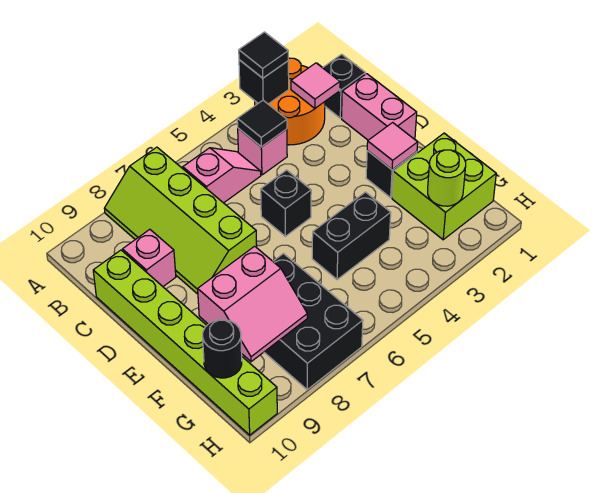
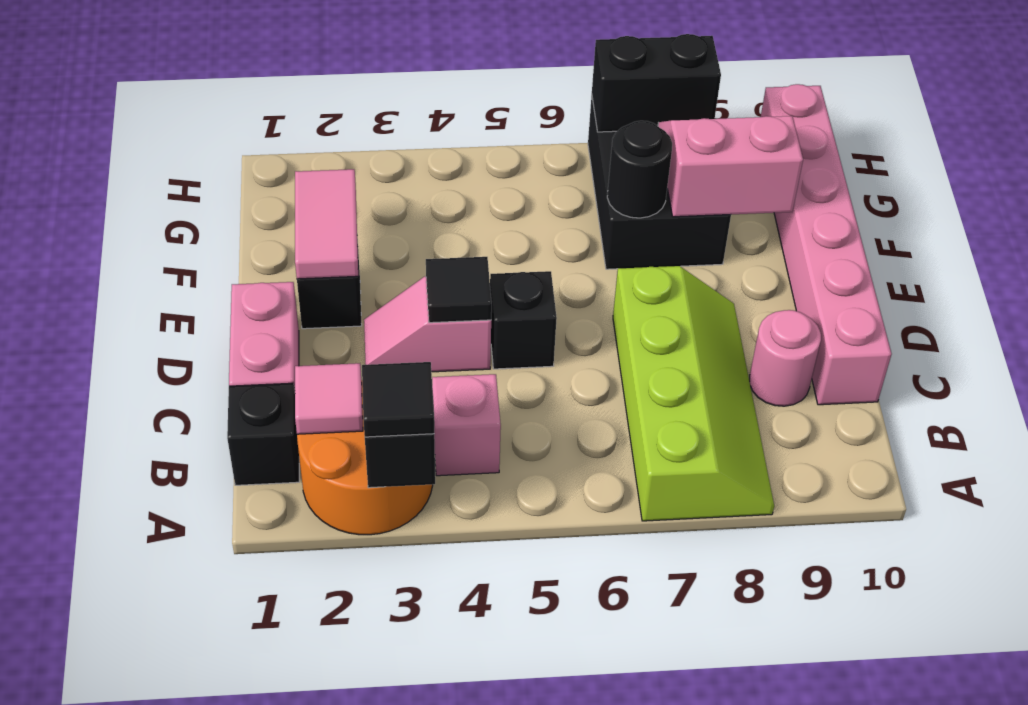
black 1x1 tile [237,100,287,147] -> black 1x1 tile moved to [426,257,492,323]
pink 1x2 slope [183,148,261,203] -> pink 1x2 slope moved to [364,276,491,372]
pink 1x1 brick [123,229,176,286] -> pink 1x1 round brick [750,310,821,406]
lime 1x6 brick [93,250,277,435] -> pink 1x6 brick [761,84,892,405]
pink 1x1 tile [367,123,418,170] -> pink 1x2 tile [295,169,358,279]
lime 2x2 brick [392,133,496,240] -> none
black 1x2 brick [312,192,391,280] -> black 1x2 brick moved to [592,34,721,132]
lime 1x1 round brick [428,150,466,206] -> none
black 1x1 round brick [203,319,242,378] -> black 1x1 round brick moved to [607,121,672,218]

